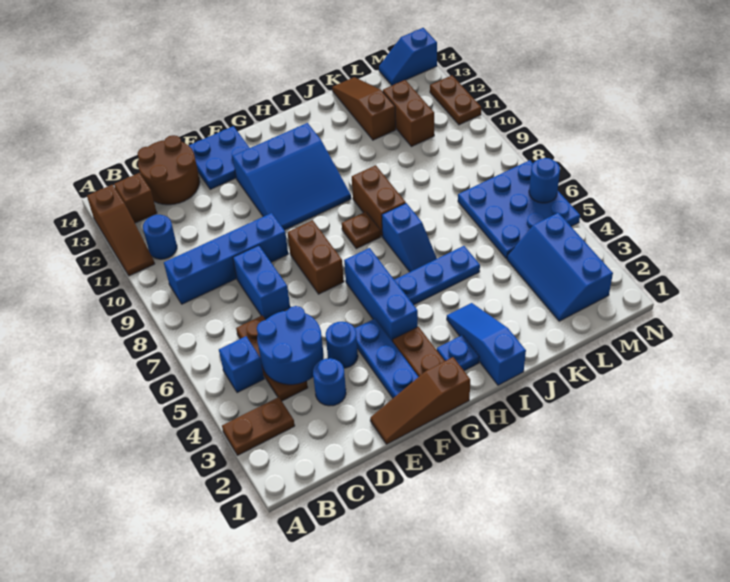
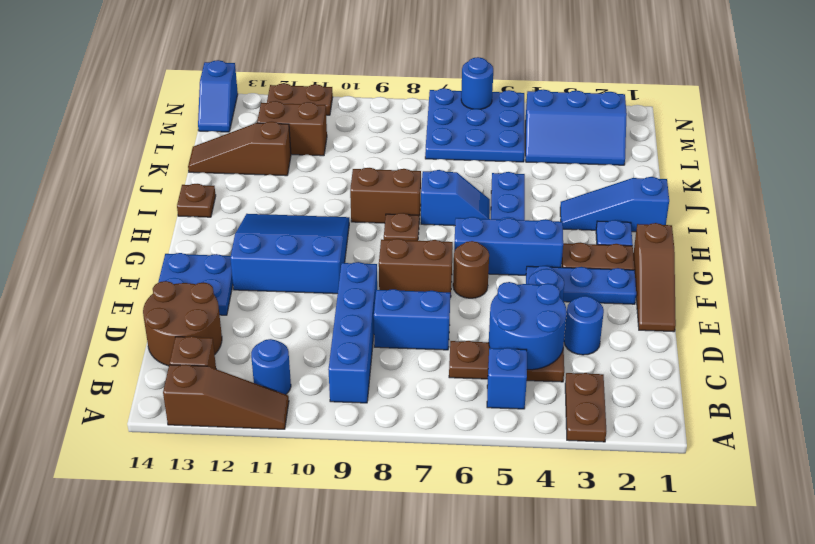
none -> brown 1x1 round brick [453,241,489,298]
blue 3x3 slope [233,123,351,230] -> blue 3x3 slope turned to [230,214,349,294]
none -> brown 1x1 plate [177,184,216,217]

